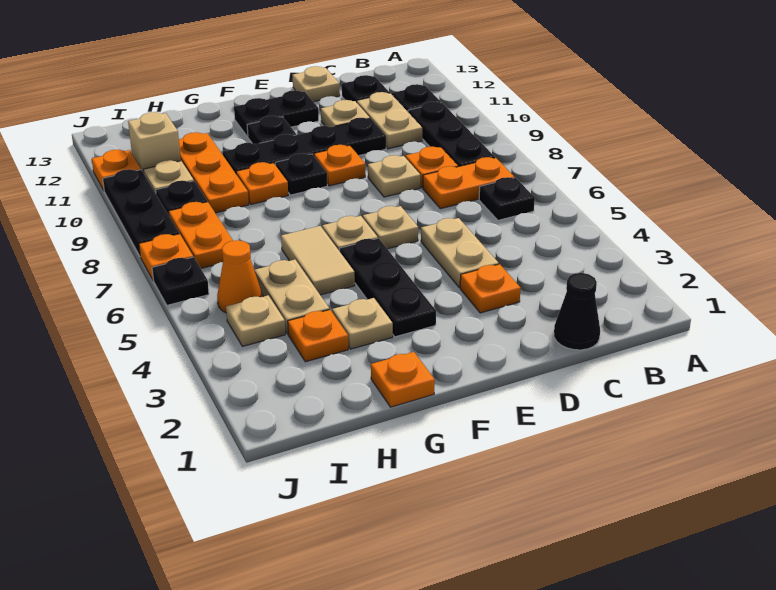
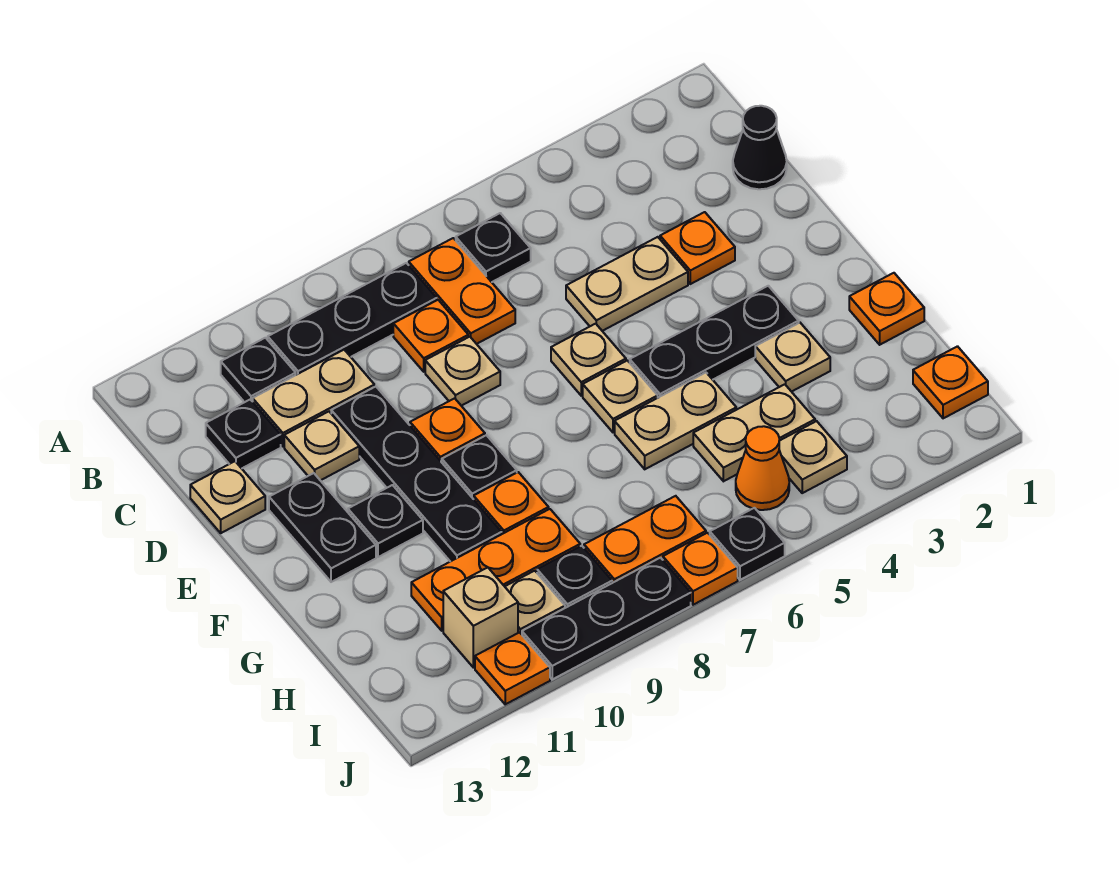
tan 1x2 tile [281,226,355,295] -> tan 1x2 plate [615,373,736,469]
orange 1x1 plate [288,310,348,362] -> orange 1x1 plate moved to [913,346,988,418]

